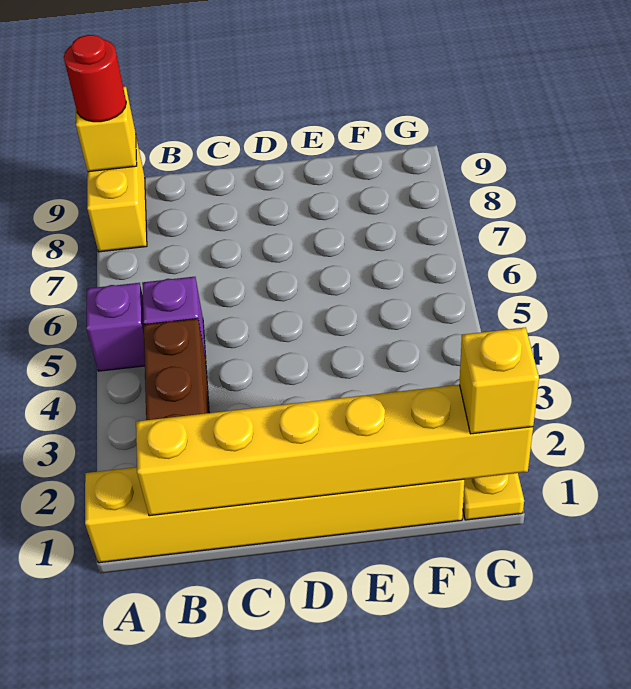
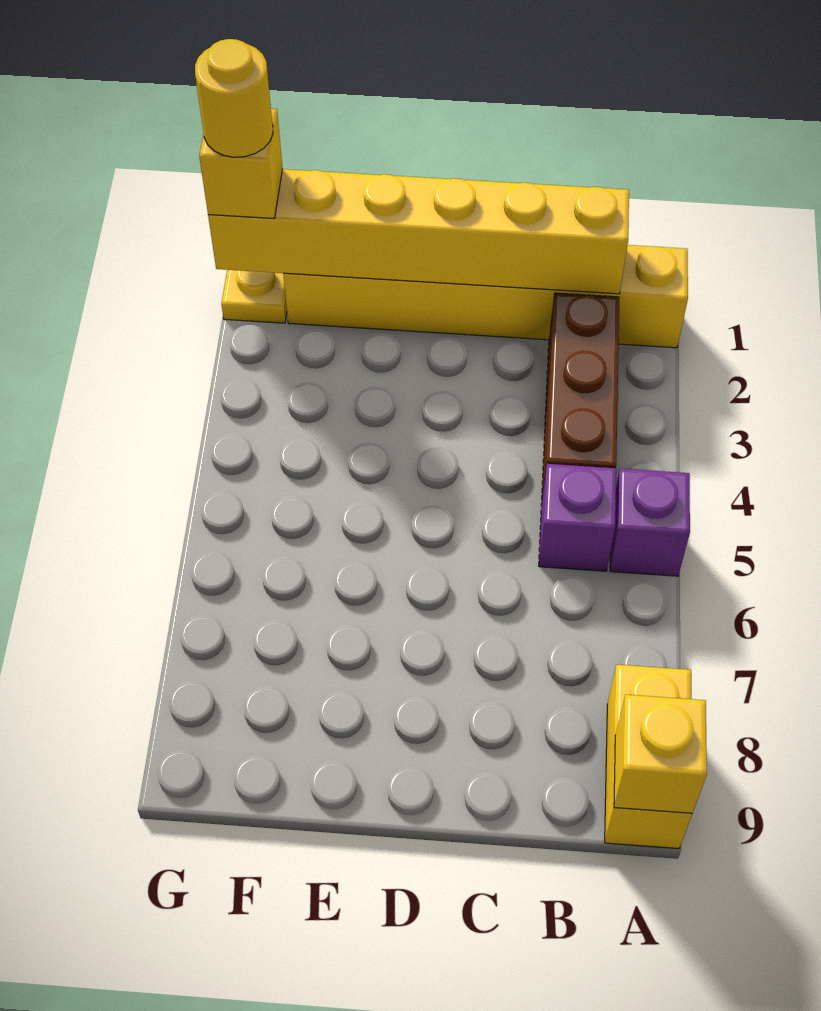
red 1x1 round brick [64,35,126,122] -> none
none -> yellow 1x1 round brick [195,39,273,157]

